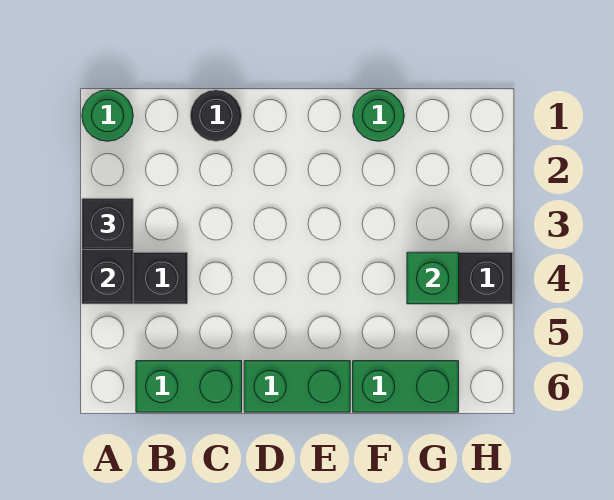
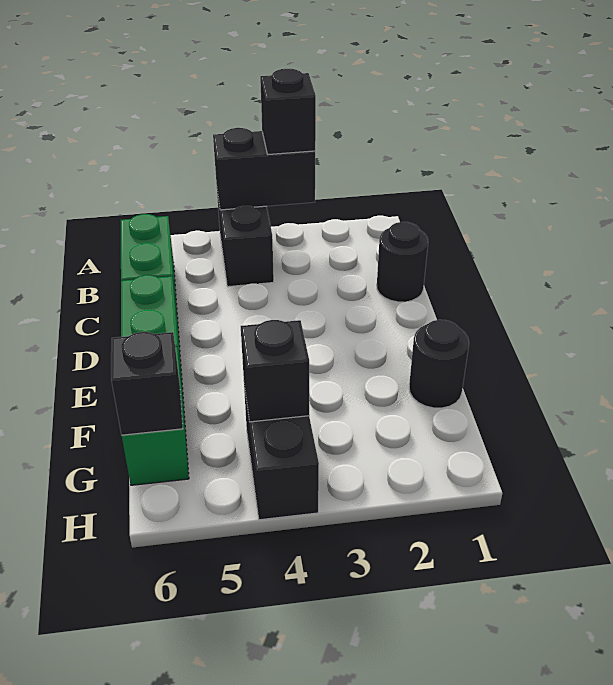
green 1x1 round brick [82,90,133,141] -> none
green 1x1 round brick [353,90,404,141] -> black 1x1 round brick [409,320,469,408]
green 1x1 brick [407,252,459,304] -> black 1x1 brick [241,320,309,422]
none -> black 1x1 brick [111,332,183,435]

